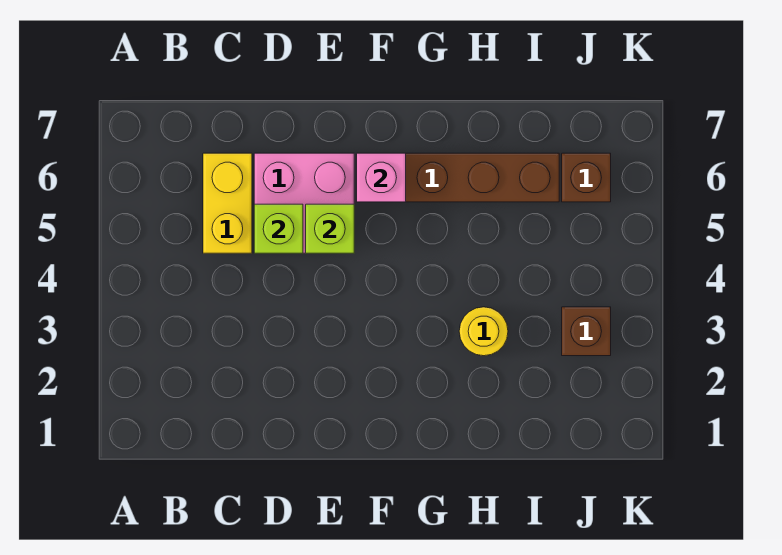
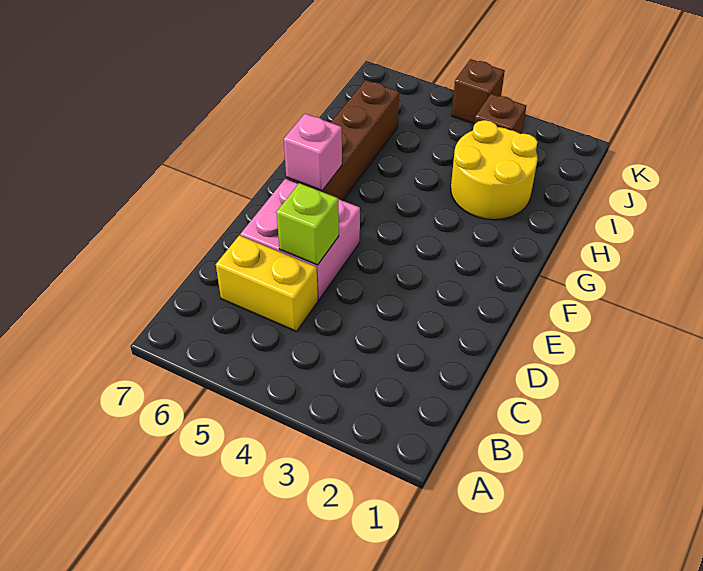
lime 1x1 brick [306,204,354,253] -> none
yellow 1x1 round brick [459,307,508,356] -> yellow 2x2 round brick [451,120,538,220]
brown 1x1 brick [562,153,611,202] -> brown 1x1 brick moved to [452,59,505,124]

